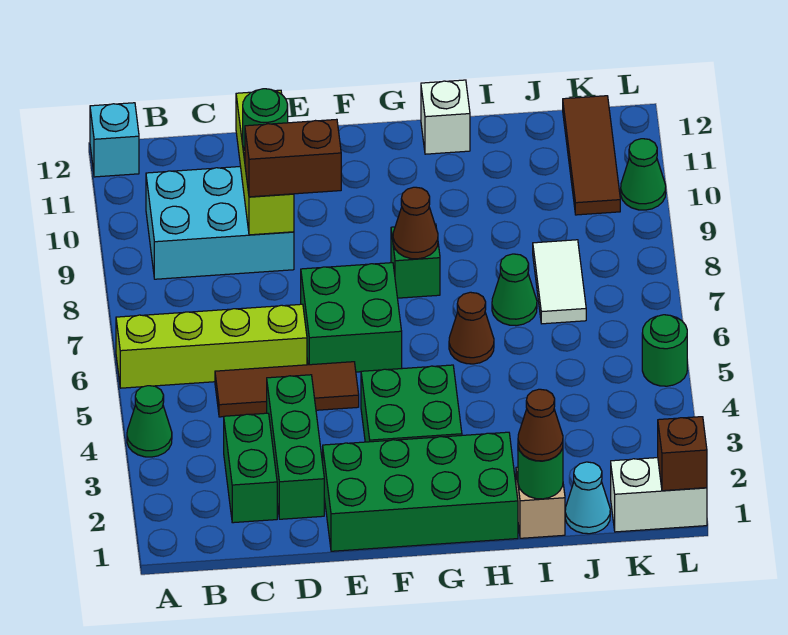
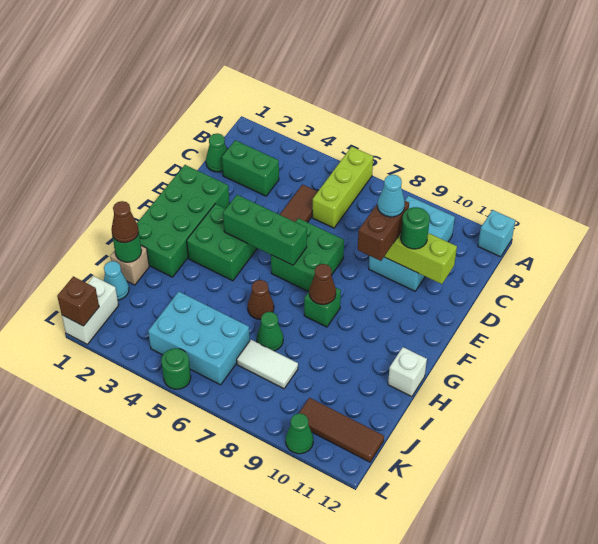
green 1x1 cone [127,386,172,457] -> green 1x1 cone moved to [206,133,227,172]
lime 1x4 brick [116,304,307,388] -> lime 1x3 brick [312,147,373,228]
green 1x3 brick [267,375,324,519] -> green 1x3 brick moved to [223,195,307,265]
none -> cyan 1x1 cone [378,175,405,217]
none -> cyan 2x3 brick [148,292,250,385]

